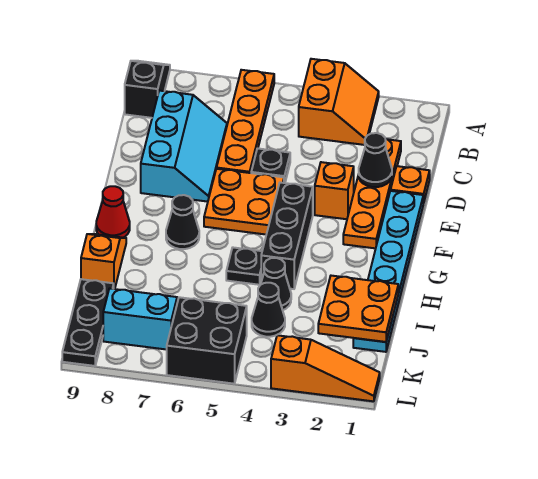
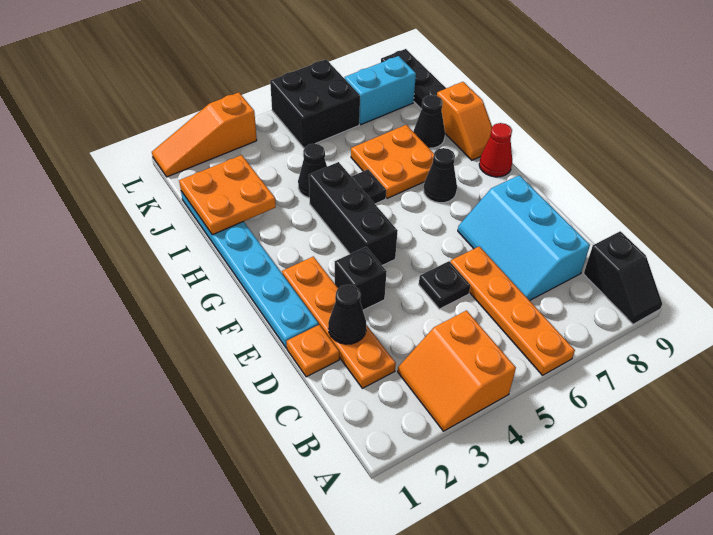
orange 1x1 brick [315,162,354,219] -> black 1x1 brick [335,247,387,310]
orange 2x2 plate [204,169,284,234] -> orange 2x2 plate moved to [351,125,434,198]
black 1x1 cone [252,283,285,337] -> black 1x1 cone moved to [413,95,445,148]

